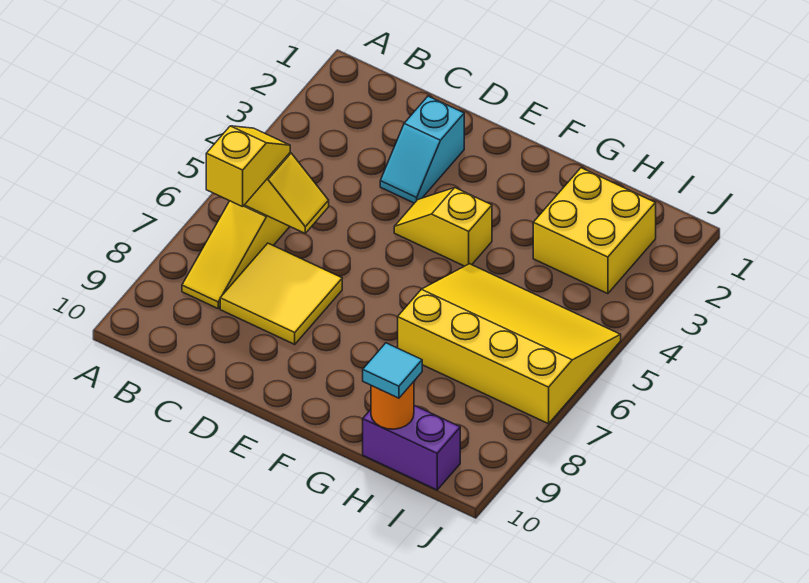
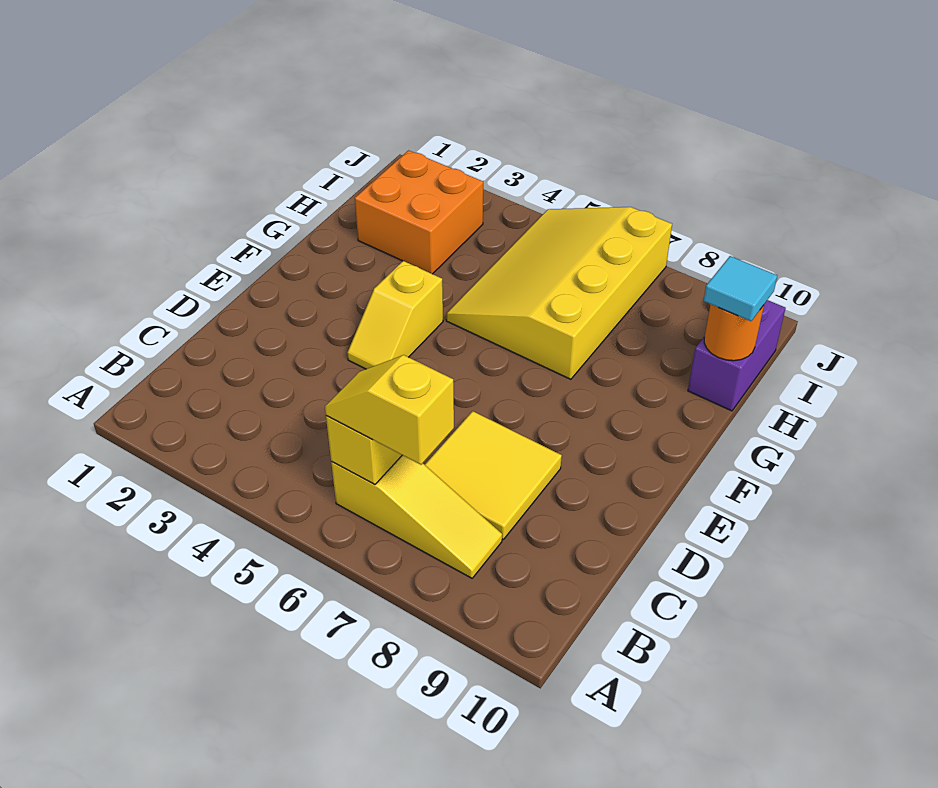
cyan 1x2 slope [380,96,464,203] -> none
yellow 2x2 brick [533,168,656,294] -> orange 2x2 brick [355,150,483,274]

